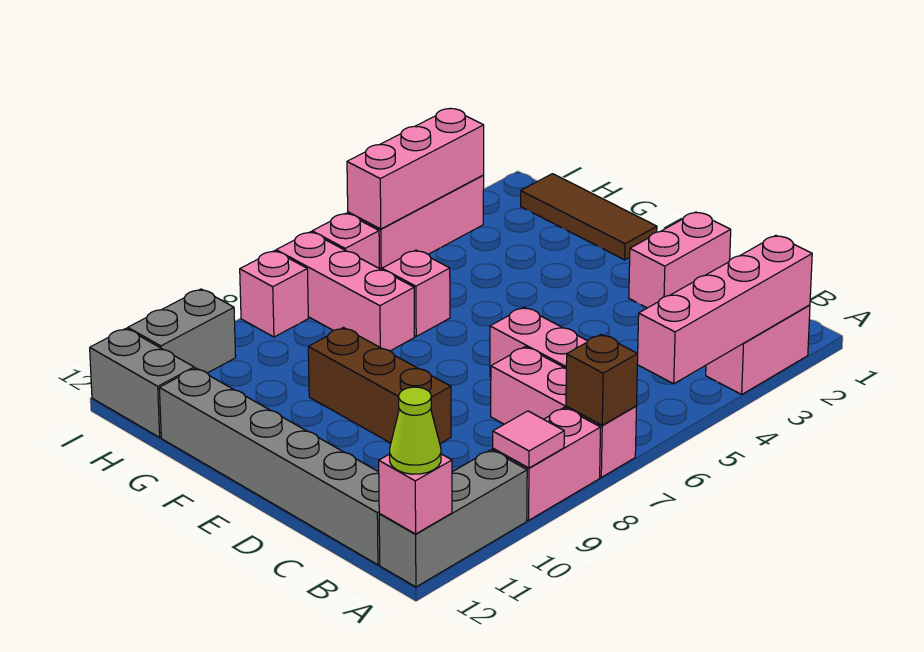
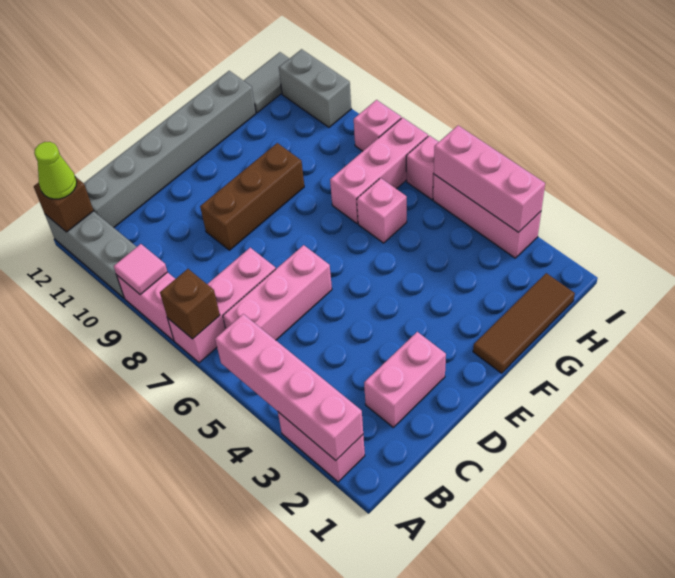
pink 1x1 brick [379,454,452,534] -> brown 1x1 brick [34,177,93,232]
pink 1x2 brick [629,212,731,308] -> pink 1x2 brick turned to [364,332,446,427]
grey 1x2 brick [90,329,194,437] -> grey 1x2 tile [243,52,290,113]

